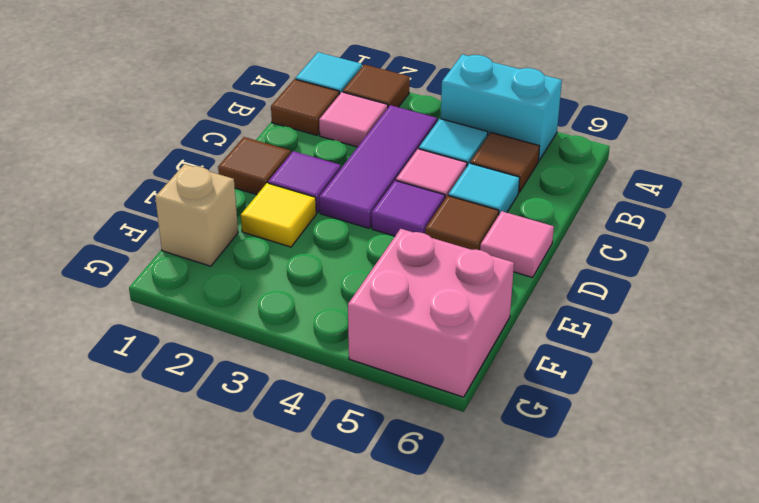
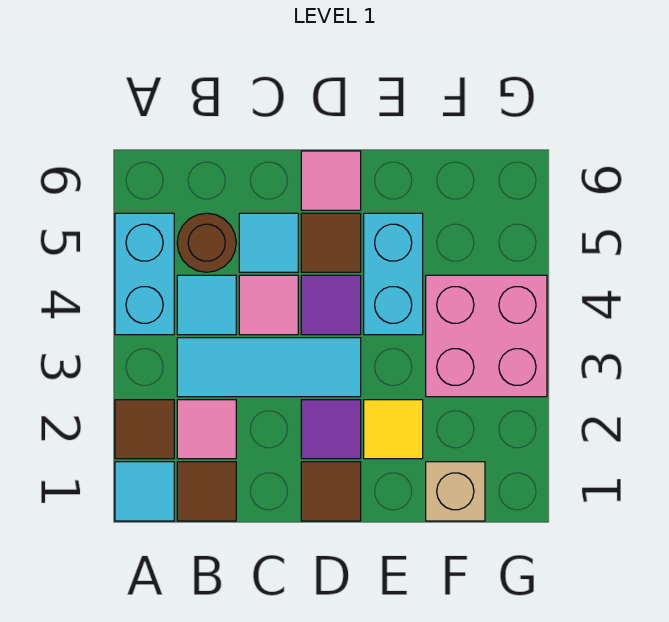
purple 1x3 tile [319,105,437,228] -> cyan 1x3 tile [177,338,361,397]
brown 1x1 tile [470,132,540,192] -> brown 1x1 round brick [177,213,236,272]
none -> cyan 1x2 brick [364,213,423,335]
pink 2x2 brick [348,229,514,397] -> pink 2x2 brick moved to [426,275,547,397]

